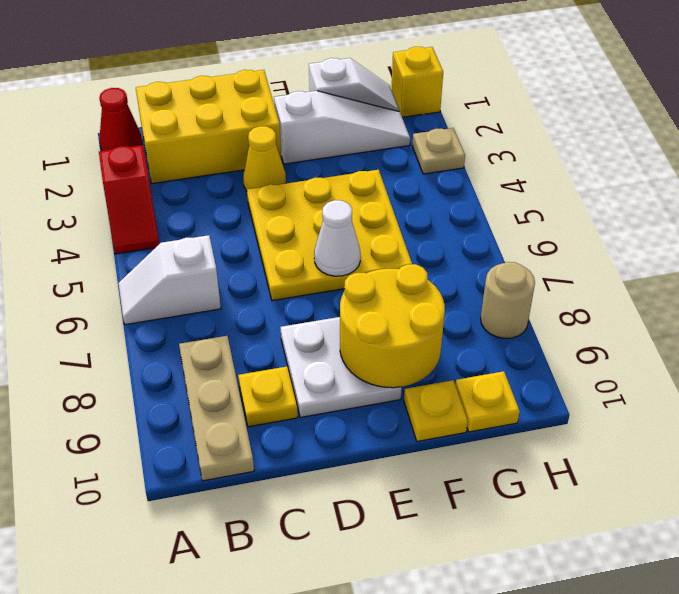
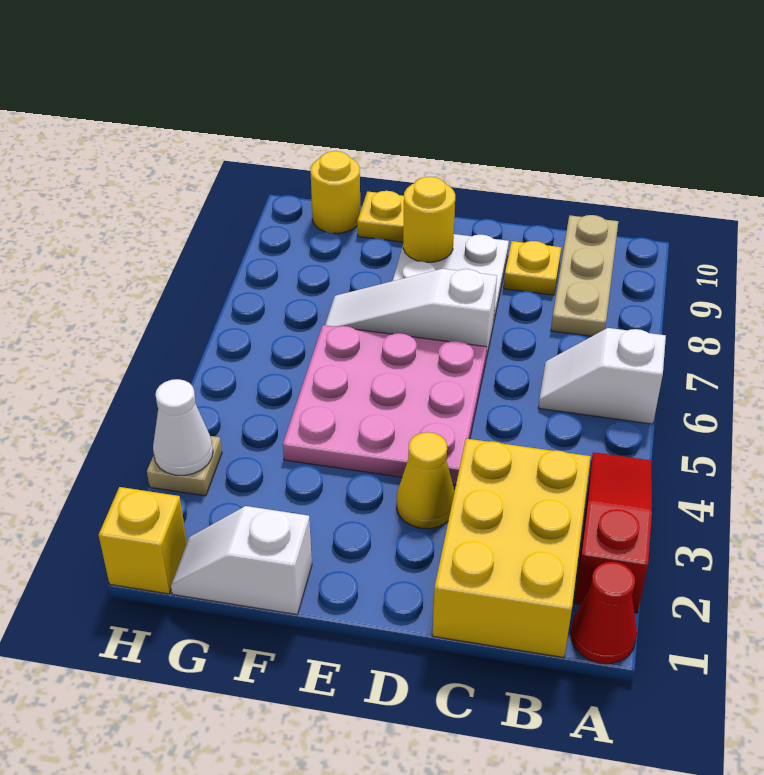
red 1x2 slope [99,145,159,254] -> red 1x3 slope [574,452,652,613]
white 1x2 slope [118,235,221,325] -> white 1x2 slope turned to [539,328,666,424]
yellow 2x3 brick [136,70,281,184] -> yellow 2x3 brick turned to [432,439,591,658]
yellow 3x3 plate [247,170,412,301] -> pink 3x3 plate [283,325,487,485]
white 1x3 slope [274,91,410,164] -> white 1x3 slope moved to [325,269,497,358]
white 1x1 cone [314,200,361,276] -> white 1x1 cone moved to [153,379,213,475]
yellow 2x2 round brick [340,264,445,388] -> yellow 1x1 round brick [403,177,455,262]
yellow 1x1 plate [455,371,520,432] -> yellow 1x1 round brick [311,151,360,233]
tan 1x1 round brick [481,262,535,339] -> none

